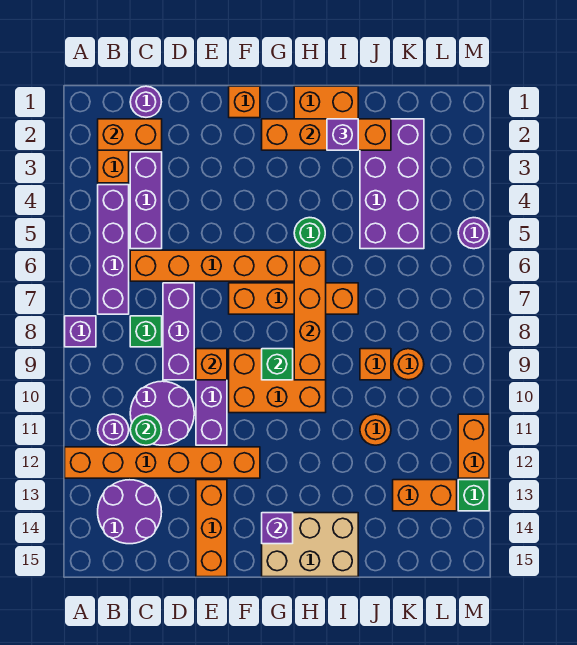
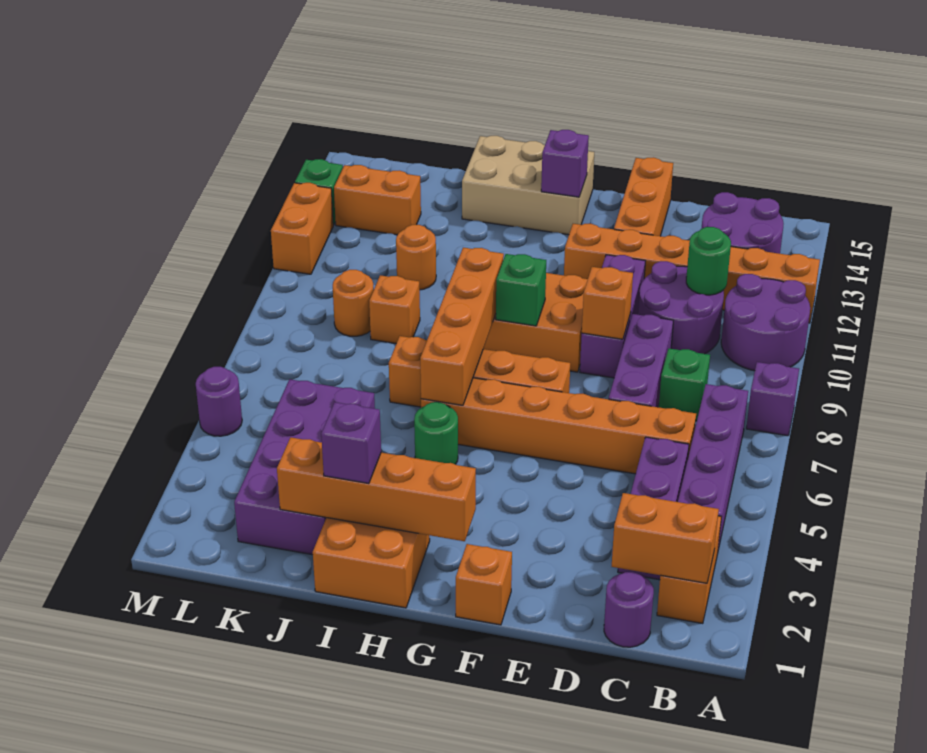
purple 1x1 round brick [98,414,129,445] -> purple 2x2 round brick [721,274,810,371]

